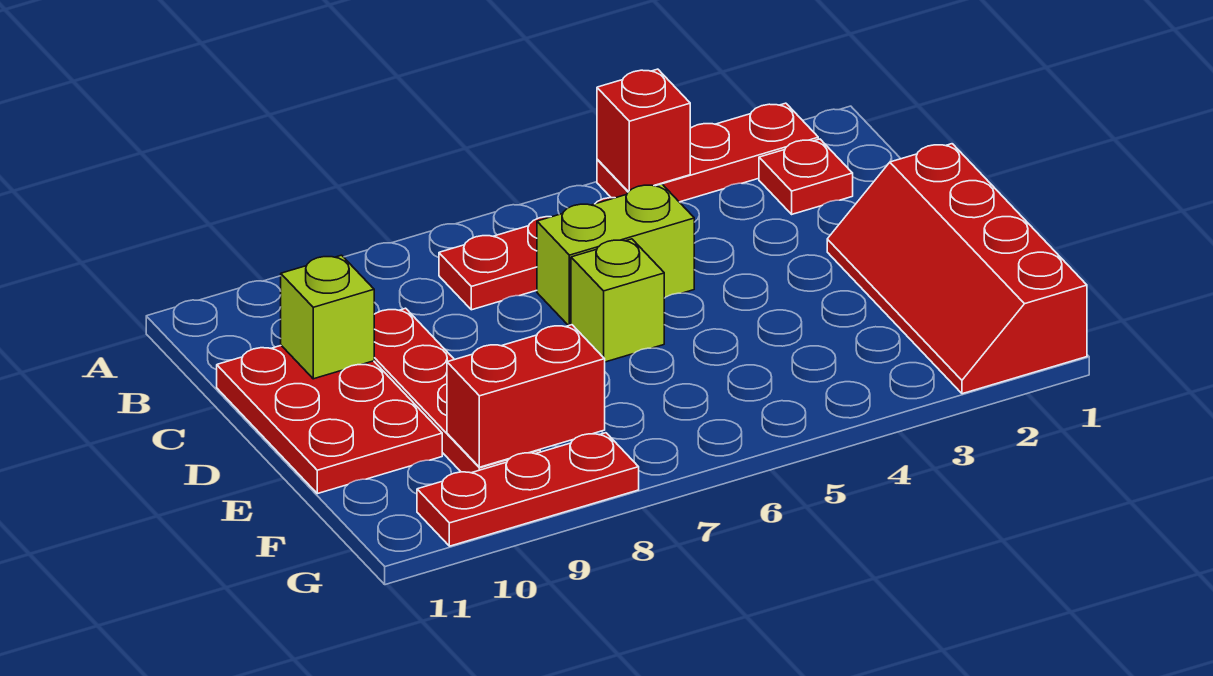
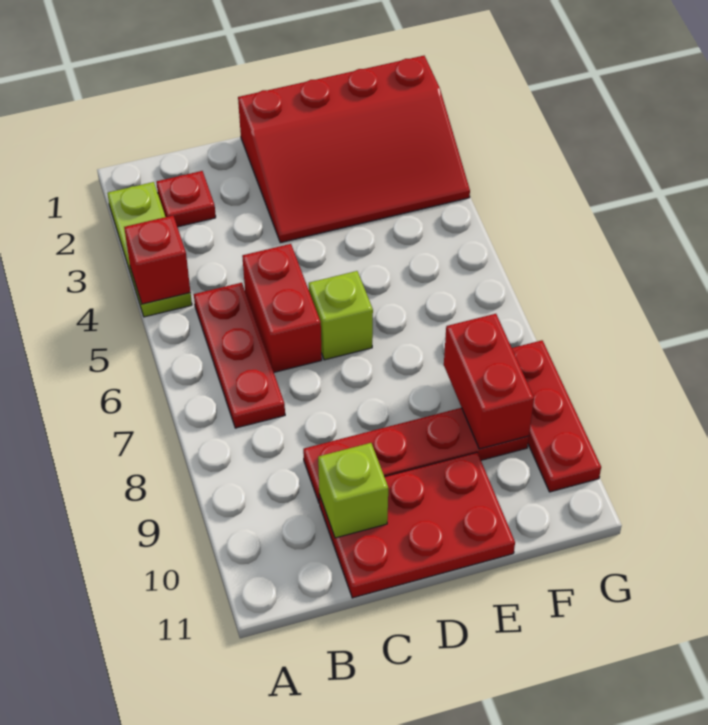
red 1x3 plate [597,103,818,202] -> lime 1x3 plate [107,182,192,317]
lime 1x2 brick [537,184,694,326] -> red 1x2 brick [242,244,322,372]
red 2x4 slope [827,144,1087,394] -> red 3x4 slope [238,56,470,243]

